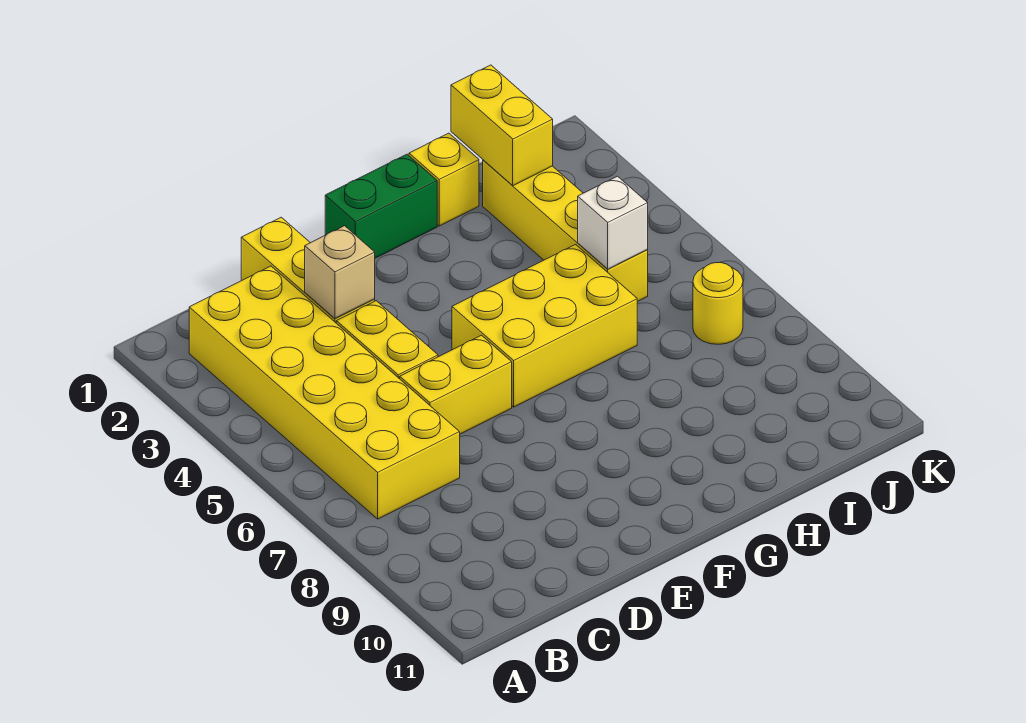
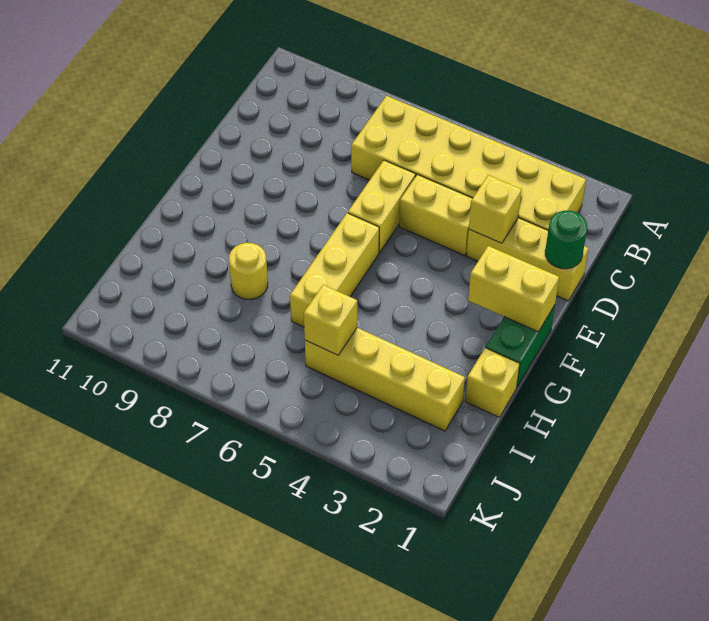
none -> green 1x1 round brick [545,211,587,269]
tan 1x1 brick [305,226,375,318] -> yellow 1x1 brick [469,175,522,243]
yellow 2x3 brick [452,245,637,407] -> yellow 1x3 brick [290,213,379,327]
yellow 1x2 brick [451,65,553,186] -> yellow 1x2 brick moved to [468,246,559,332]
white 1x1 brick [578,176,648,269] -> yellow 1x1 brick [304,285,357,355]
yellow 1x1 round brick [693,263,743,344] -> yellow 1x1 round brick moved to [229,243,268,299]

